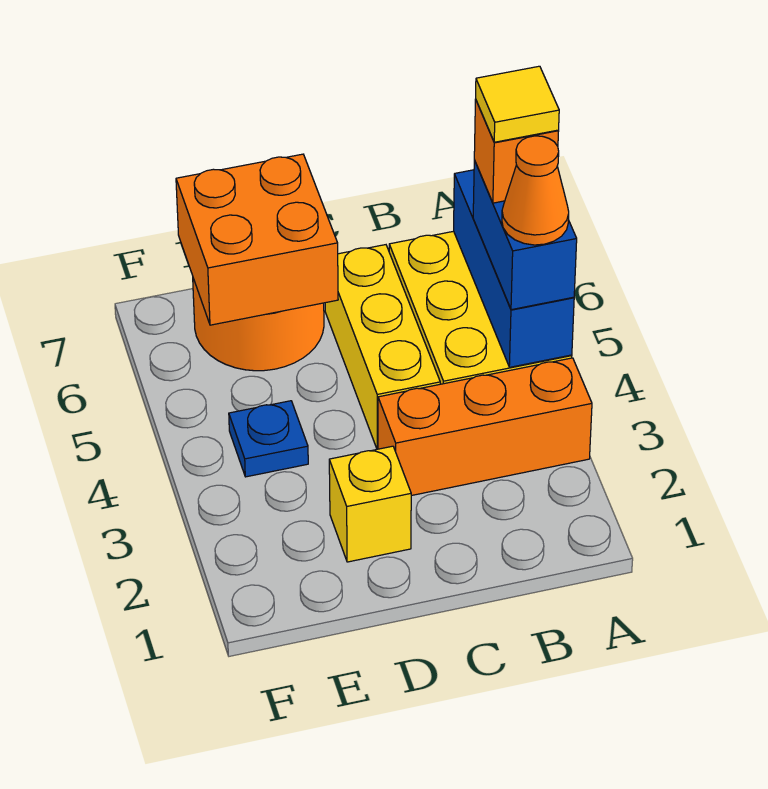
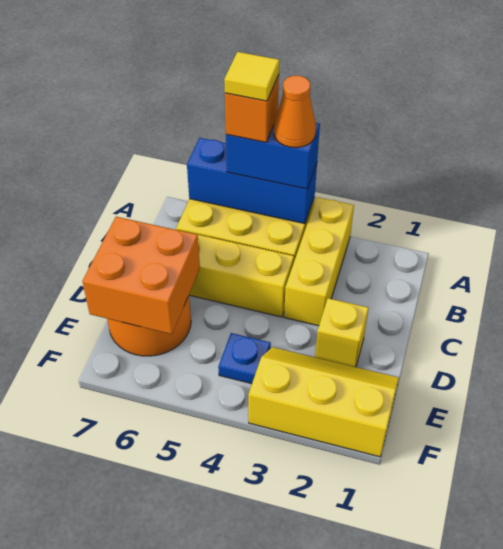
orange 1x3 brick [378,358,592,496] -> yellow 1x3 brick [284,197,354,326]
none -> yellow 2x3 slope [248,347,399,457]

